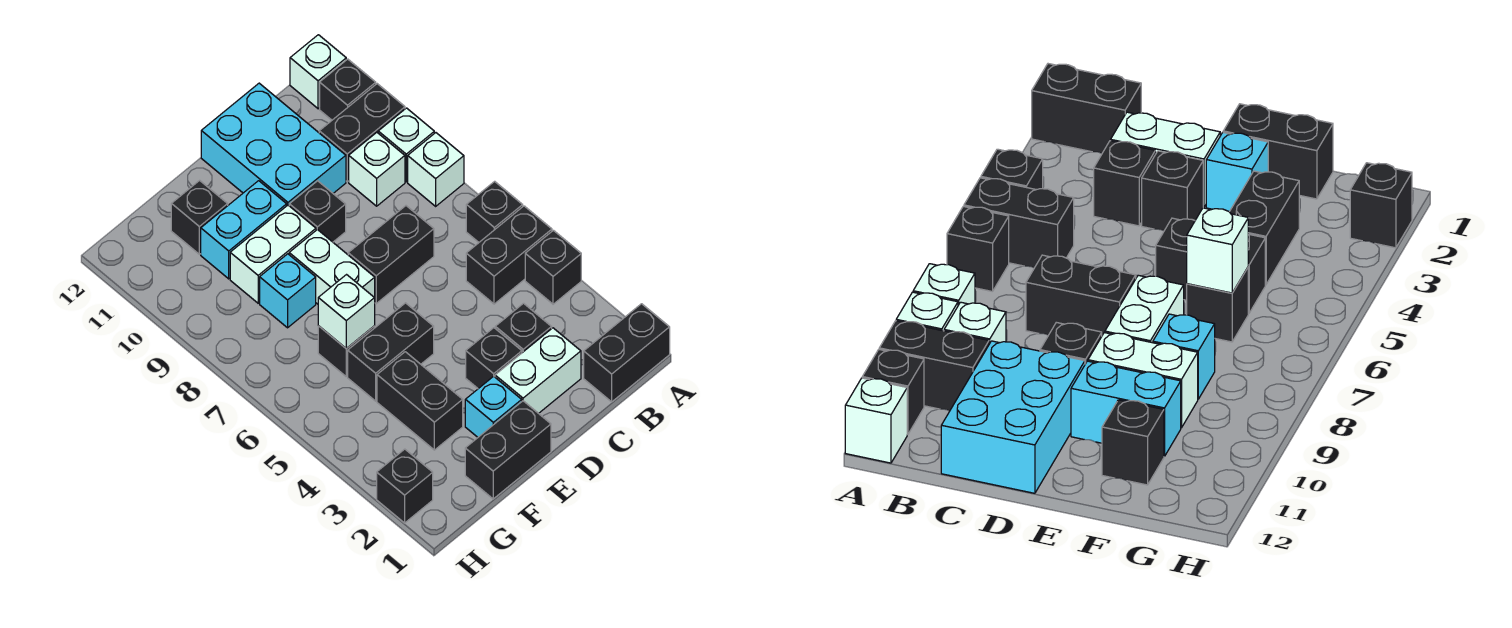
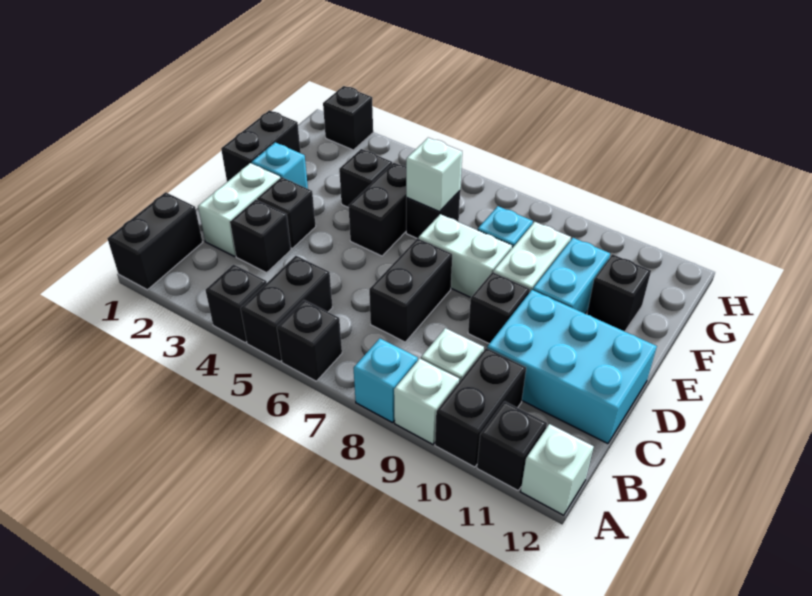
white 1x1 brick [408,133,464,206] -> cyan 1x1 brick [354,339,418,423]
black 1x2 brick [377,352,463,450] -> black 1x1 brick [339,149,392,208]

